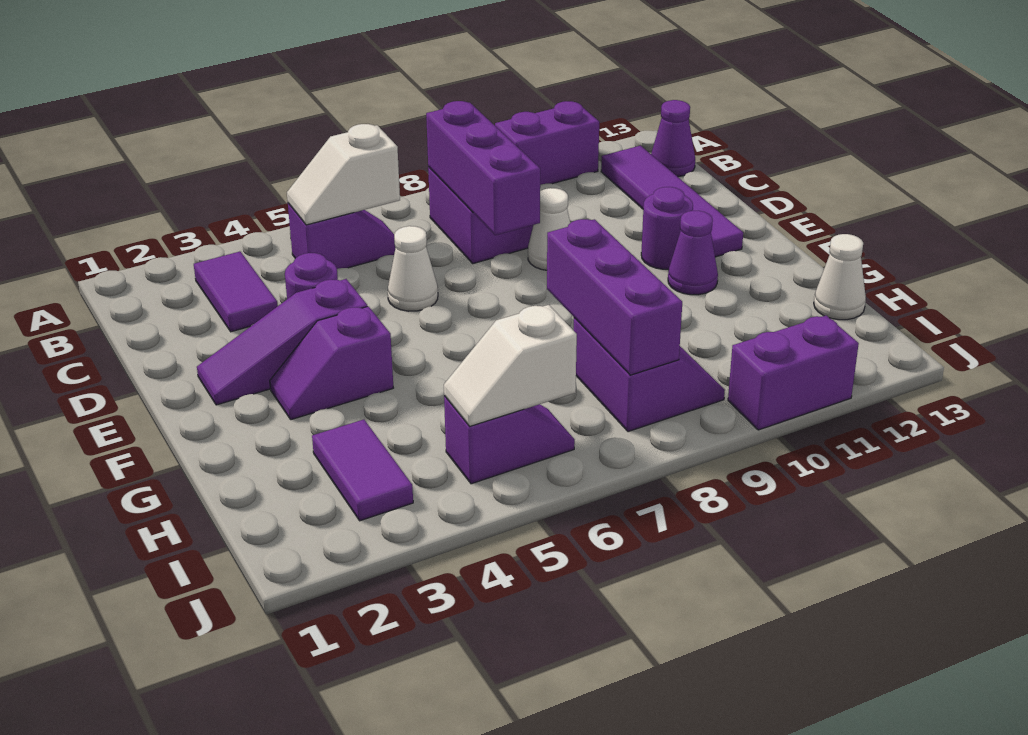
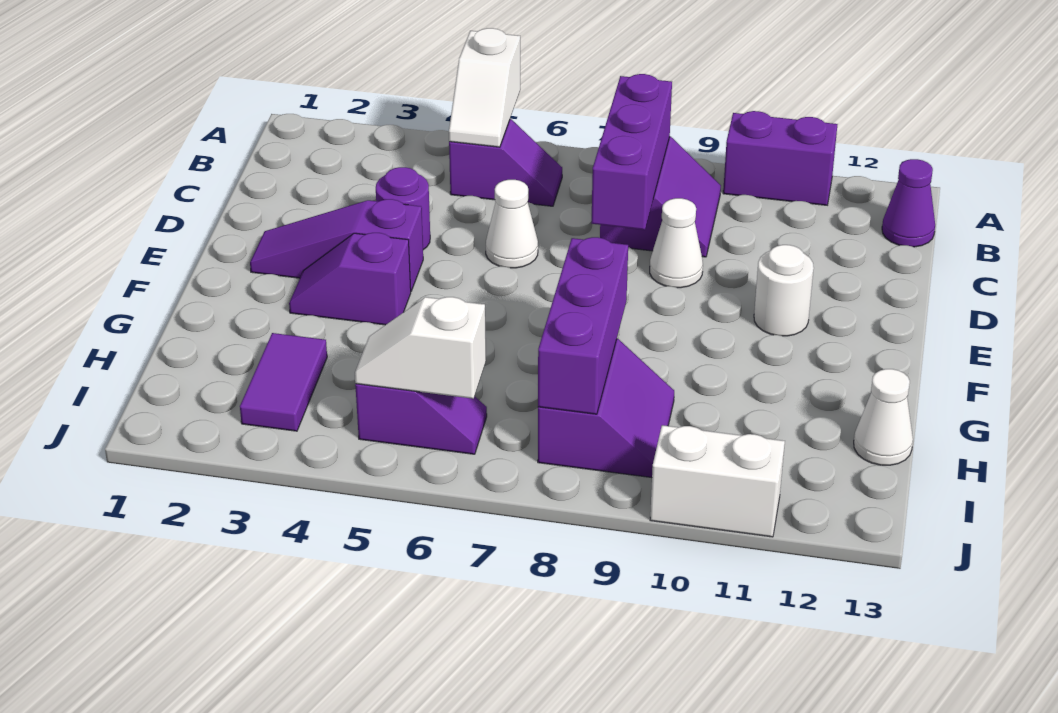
purple 1x2 tile [194,252,278,332] -> none
white 1x2 slope [287,124,400,225] -> white 1x2 slope turned to [449,28,520,147]
purple 1x4 tile [601,146,743,257] -> none
purple 1x1 round brick [641,187,693,269] -> white 1x1 round brick [754,245,814,336]
purple 1x1 cone [668,211,718,295] -> none
purple 1x2 brick [728,316,859,430] -> white 1x2 brick [650,425,785,537]

